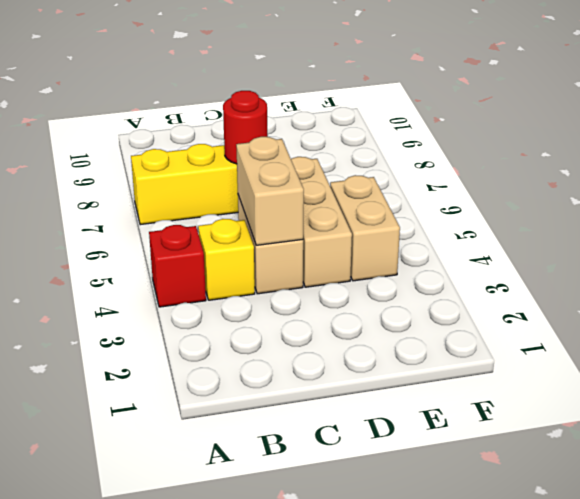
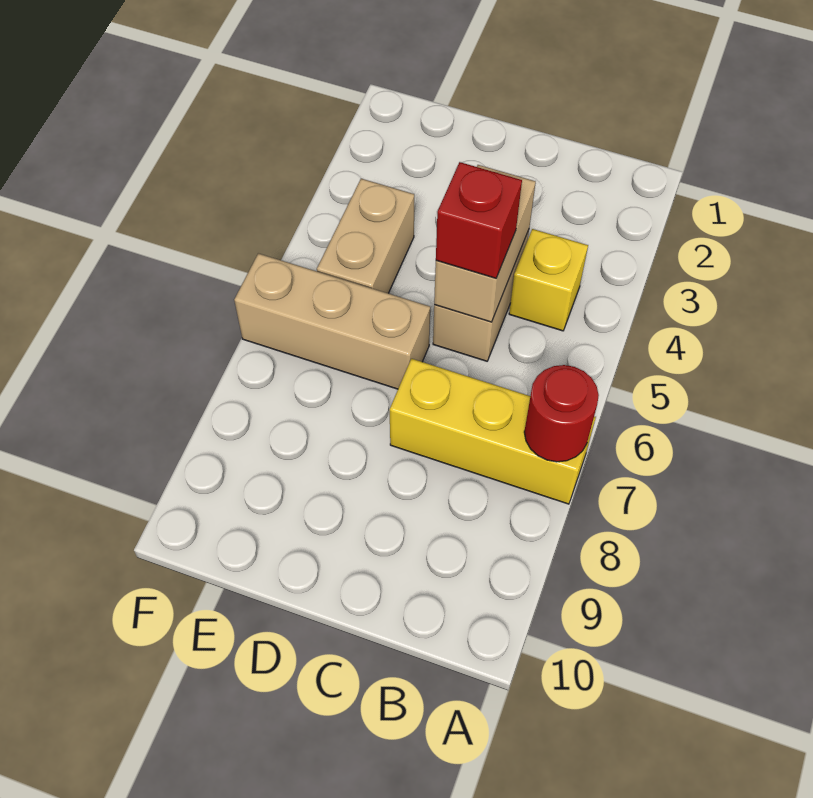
red 1x1 brick [149,225,206,307] -> red 1x1 brick moved to [436,162,522,278]
red 1x1 round brick [223,91,268,164] -> red 1x1 round brick moved to [524,365,599,462]
tan 1x3 brick [291,157,352,287] -> tan 1x3 brick turned to [234,253,430,389]

